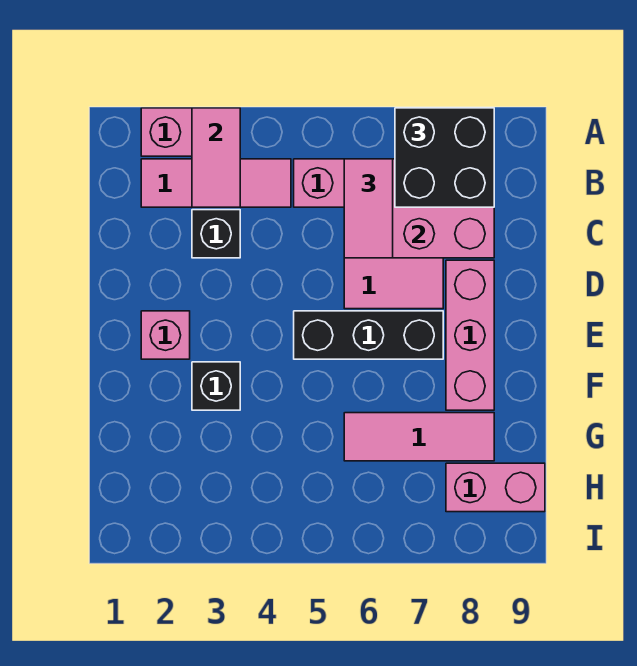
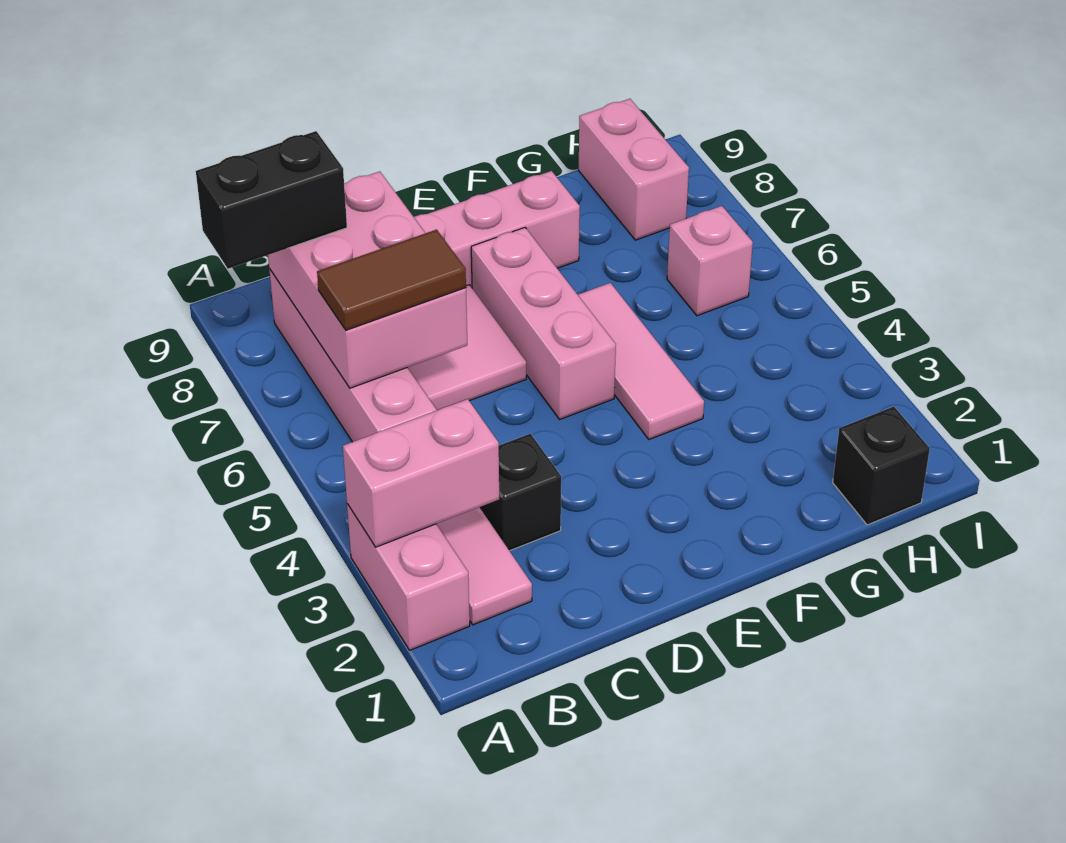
pink 1x2 tile [192,108,240,207] -> pink 1x2 brick [343,399,499,547]
black 2x2 brick [395,108,494,207] -> black 1x2 brick [196,131,347,269]
pink 1x2 tile [344,159,393,258] -> brown 1x2 tile [317,230,466,330]
pink 1x1 brick [141,311,190,359] -> pink 1x1 brick moved to [667,206,753,316]
black 1x3 brick [294,311,443,359] -> pink 1x3 brick [471,228,616,419]
black 1x1 brick [192,362,240,410] -> black 1x1 brick moved to [833,407,930,525]
pink 1x3 tile [344,413,494,461] -> pink 1x3 tile moved to [578,283,704,439]

